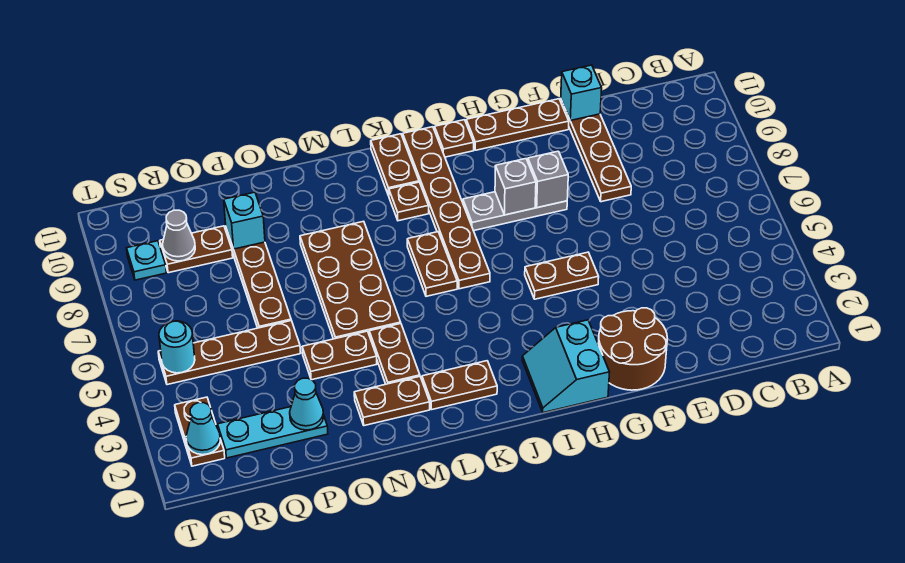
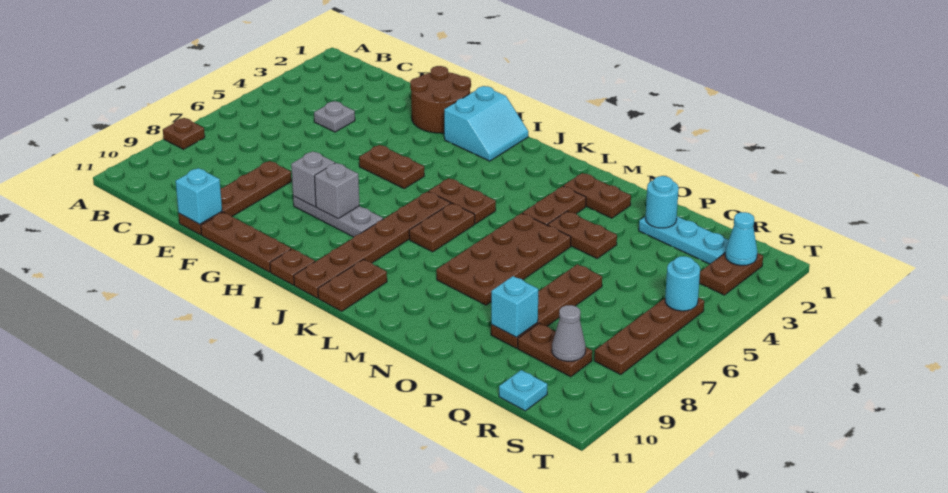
none -> grey 1x1 plate [314,101,355,132]
brown 1x2 plate [422,361,497,409] -> brown 1x2 plate moved to [429,178,496,224]
brown 1x1 plate [389,182,429,221] -> brown 1x1 plate moved to [163,118,205,149]
cyan 1x1 cone [290,378,324,430] -> cyan 1x1 round brick [646,176,679,228]
brown 1x4 plate [158,321,300,385] -> brown 1x4 plate turned to [594,298,704,374]
cyan 1x1 plate [127,241,166,280] -> cyan 1x1 plate moved to [499,370,547,411]

